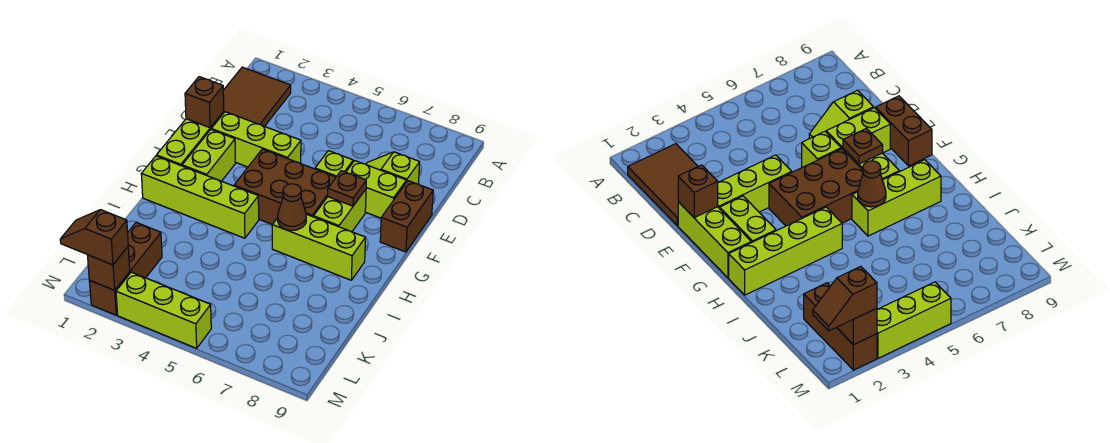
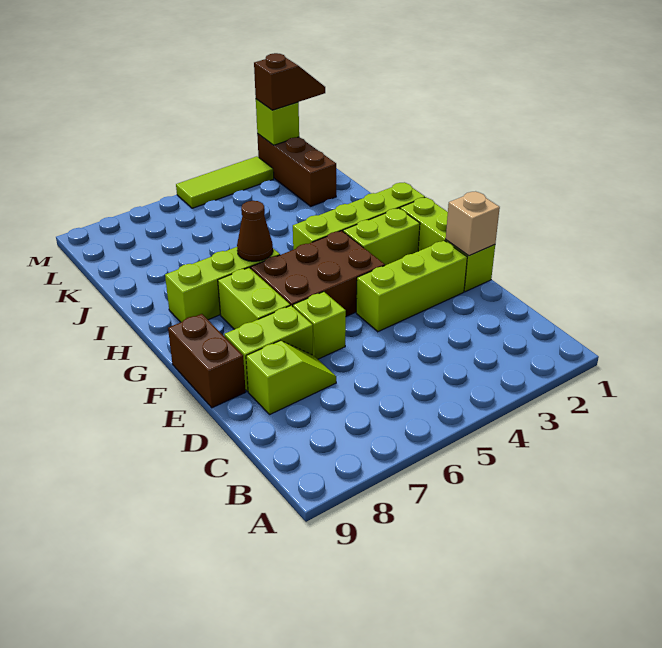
brown 2x3 tile [223,67,291,126] -> none
brown 1x1 brick [185,77,224,128] -> tan 1x1 brick [446,191,500,256]
lime 1x2 brick [182,130,236,181] -> lime 1x2 brick turned to [343,208,420,265]
brown 1x1 plate [328,171,366,206] -> none
brown 1x1 brick [87,247,130,290] -> lime 1x1 brick [256,99,299,145]
lime 1x3 brick [116,272,211,348] -> lime 1x3 tile [176,156,274,208]

